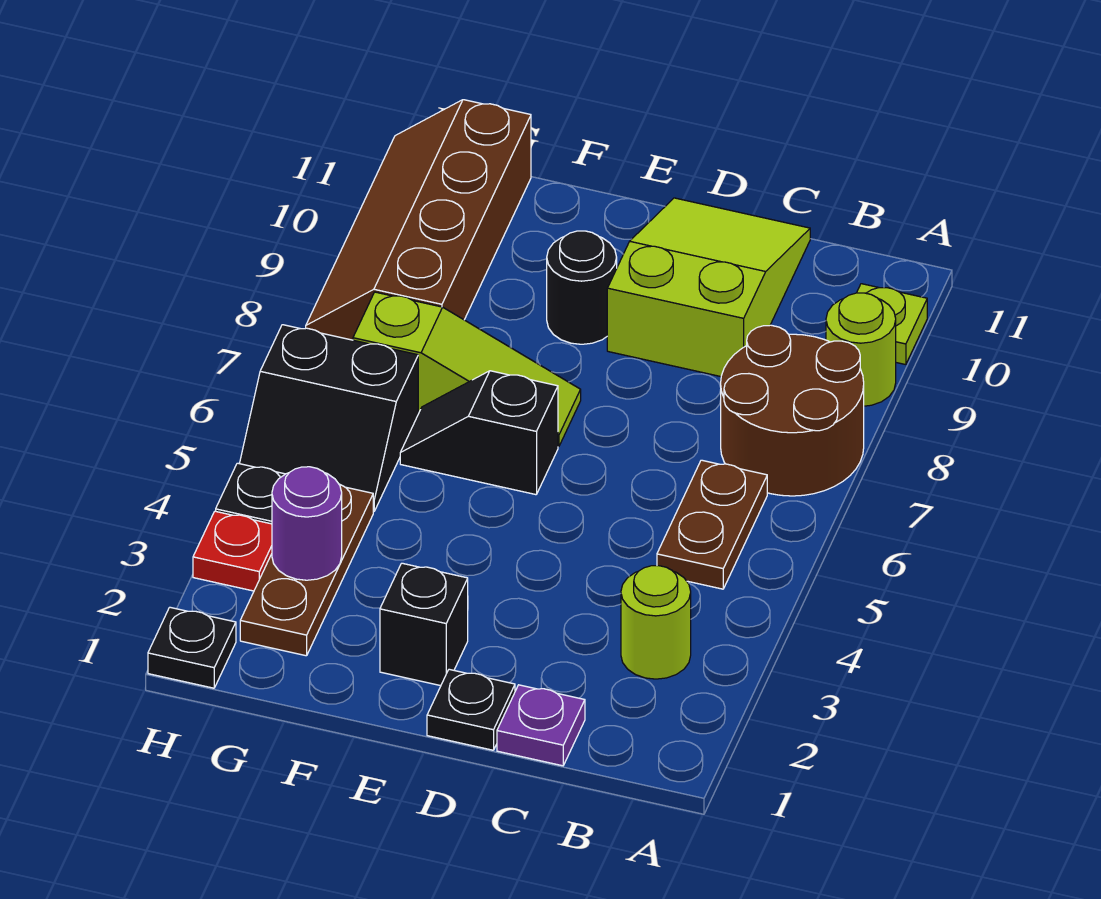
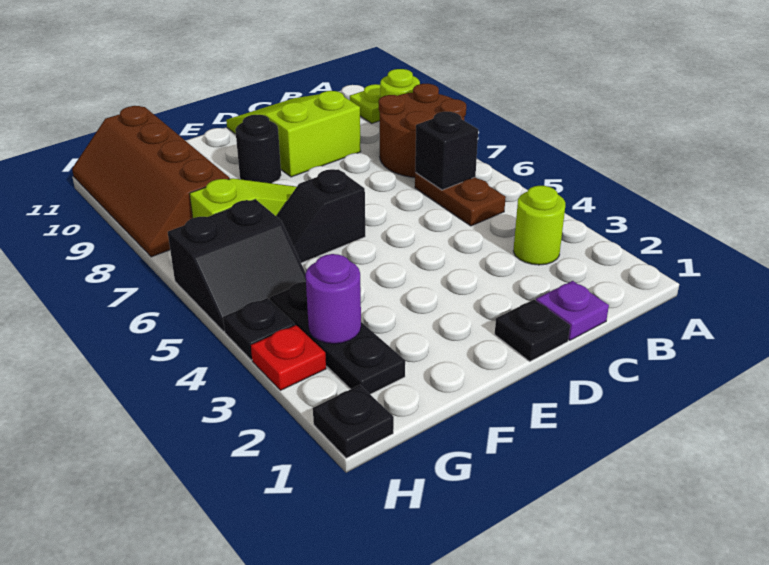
black 1x1 brick [380,563,468,686] -> black 1x1 brick moved to [415,112,478,190]
brown 1x3 plate [240,484,373,656] -> black 1x3 plate [270,282,405,394]

